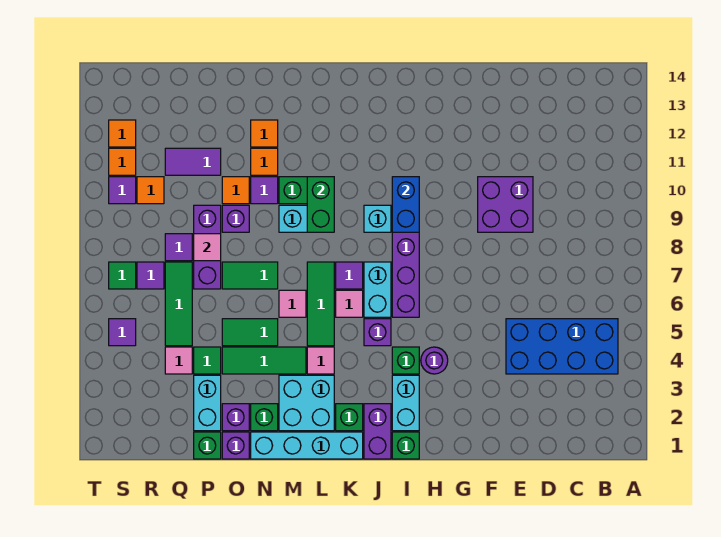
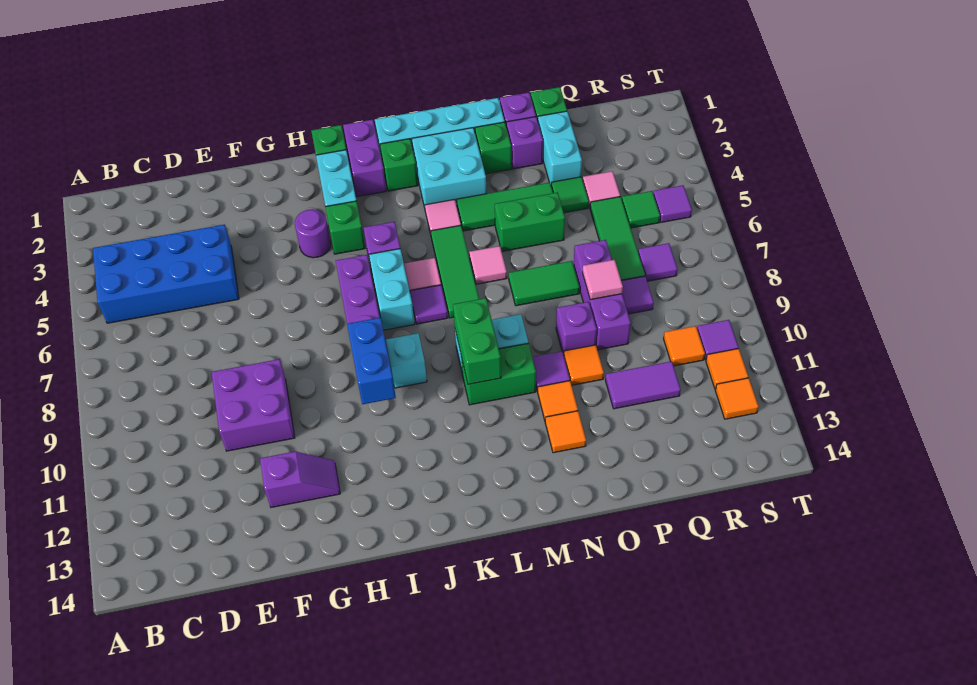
none -> purple 1x2 slope [260,452,340,507]
green 1x2 tile [222,319,278,346] -> green 1x2 brick [495,192,565,251]
green 1x1 tile [109,262,136,289] -> green 1x1 tile moved to [622,191,660,228]

